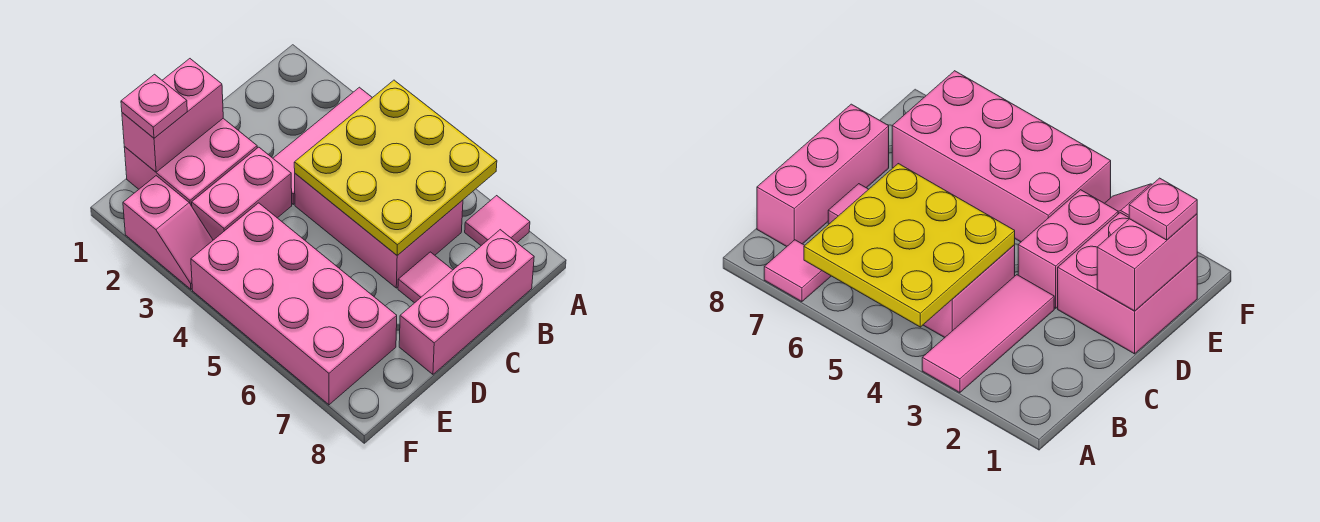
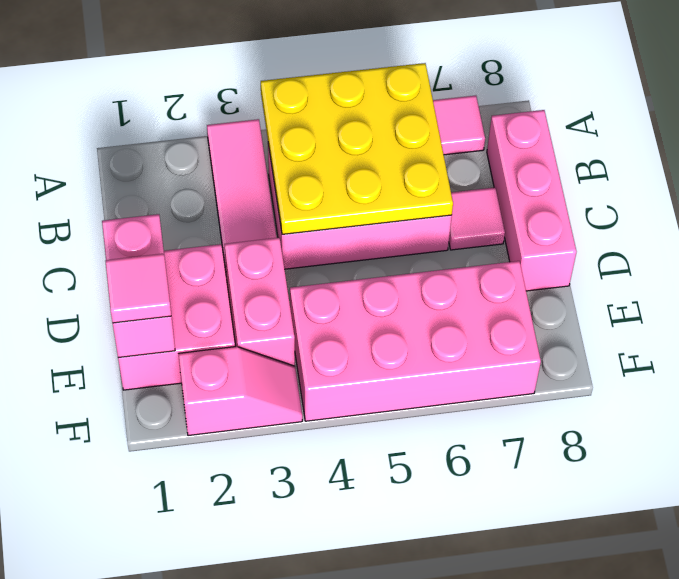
pink 1x1 plate [121,74,187,138] -> pink 1x1 tile [106,254,171,323]

